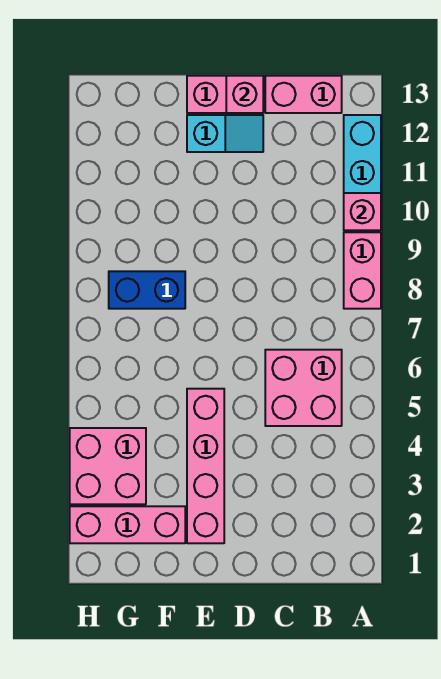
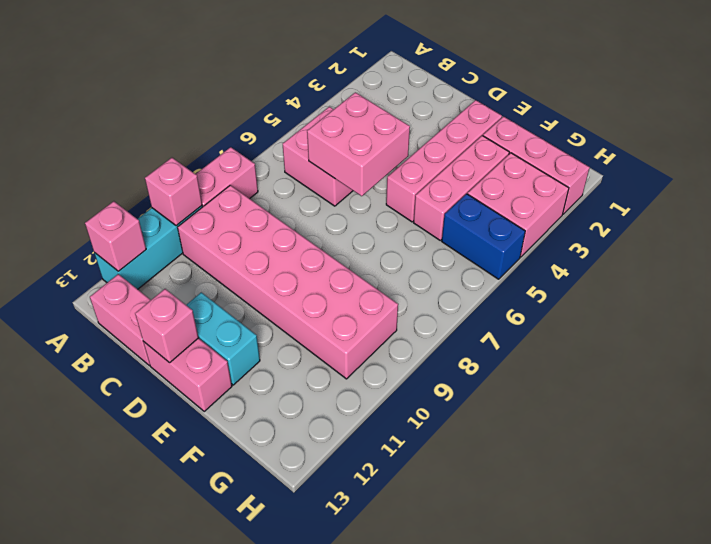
none -> pink 1x1 brick [85,201,146,271]
none -> pink 2x6 brick [178,185,398,379]
none -> pink 2x2 brick [307,92,410,196]
cyan 1x2 slope [187,115,263,152] -> cyan 1x2 brick [187,292,260,385]
none -> pink 1x3 brick [414,136,509,240]
blue 1x2 brick [109,271,185,309] -> blue 1x2 brick moved to [442,194,525,279]

